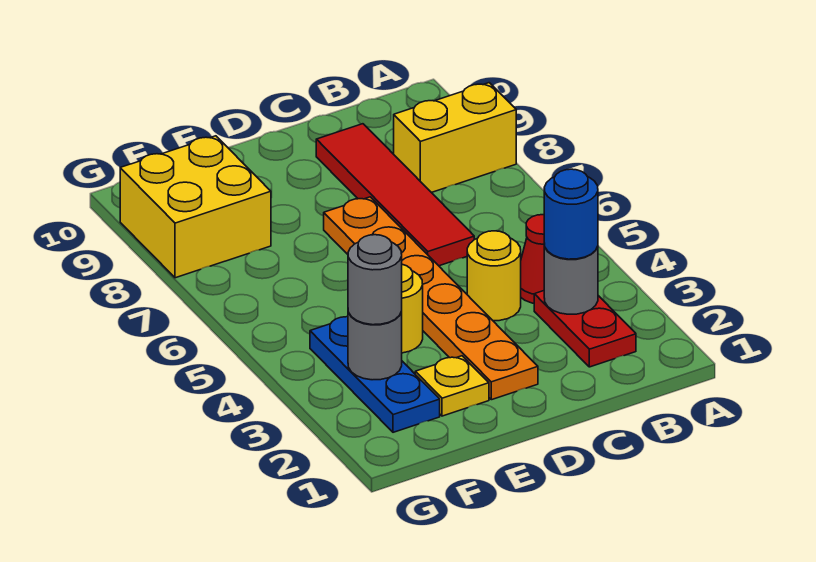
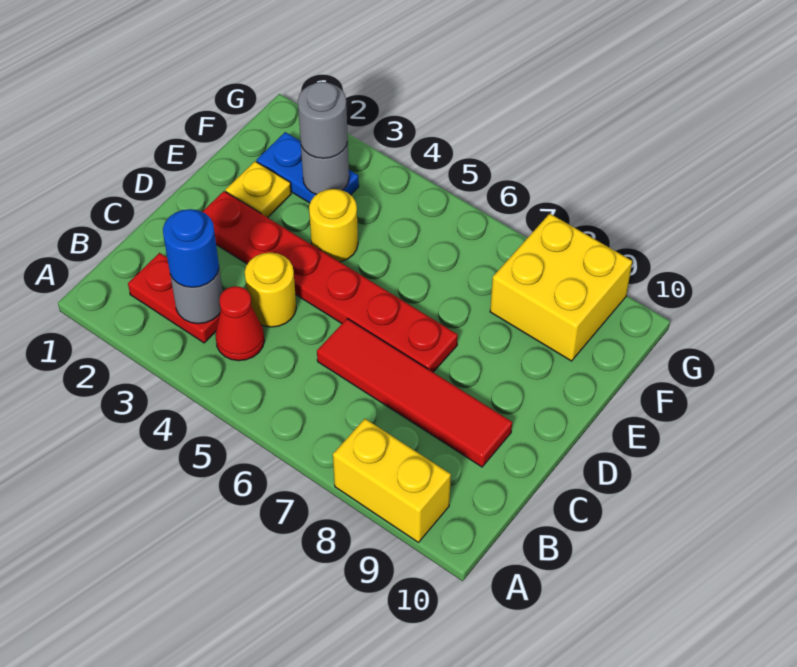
yellow 1x2 brick [394,83,516,193] -> yellow 1x2 brick turned to [333,419,451,542]
orange 1x6 plate [324,197,538,400] -> red 1x6 plate [202,191,458,372]
blue 1x3 plate [310,317,440,432] -> blue 1x2 plate [256,132,359,203]

